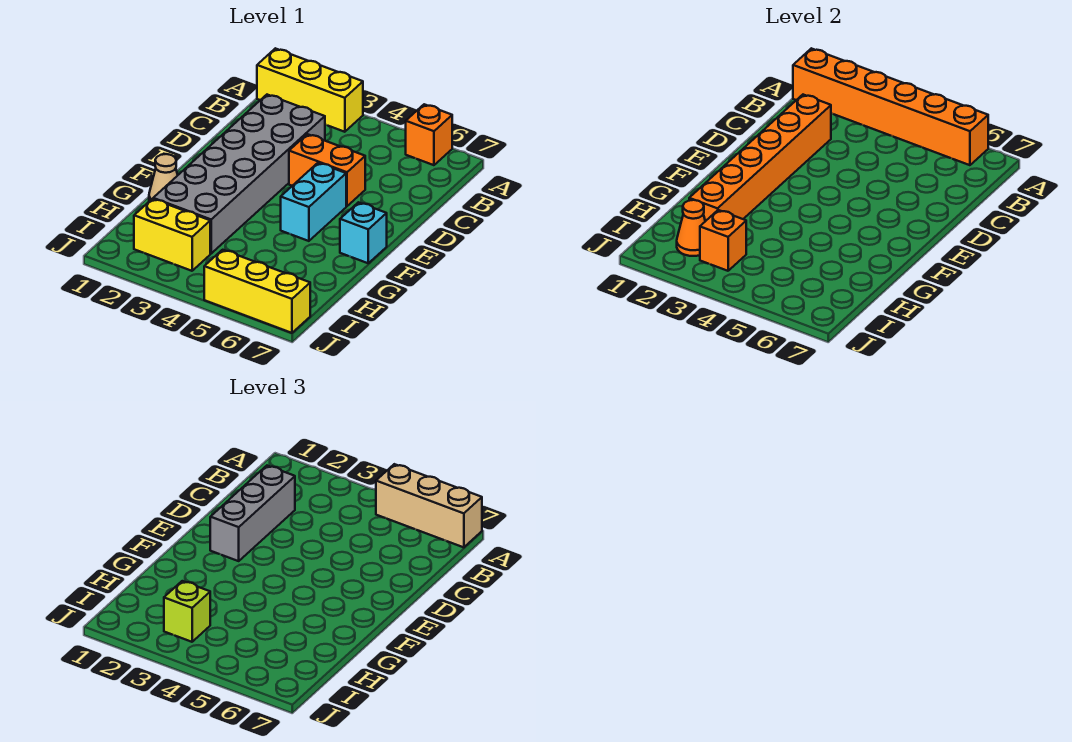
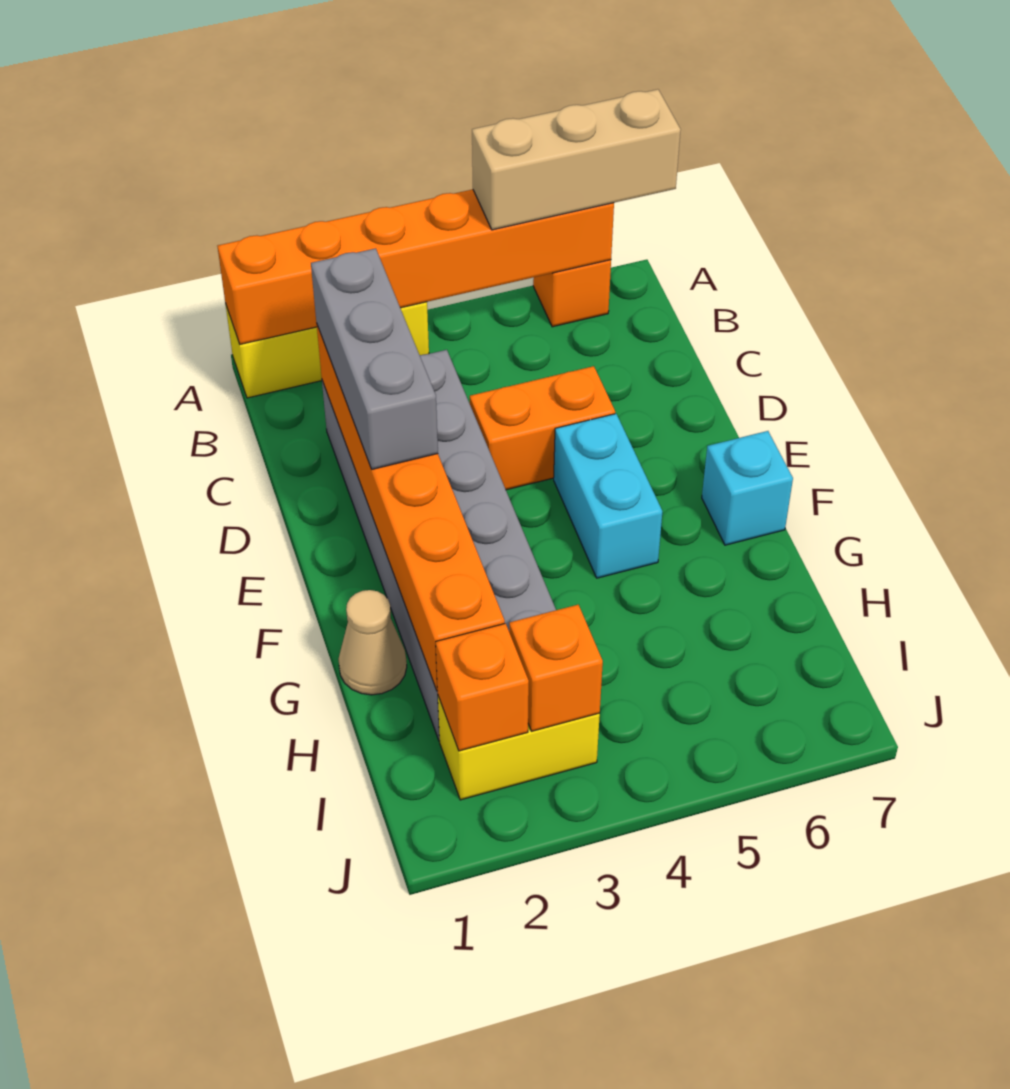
orange 1x1 cone [677,200,705,256] -> orange 1x1 brick [436,623,529,751]
lime 1x1 brick [164,581,210,642] -> none
yellow 1x3 brick [204,250,310,333] -> none

